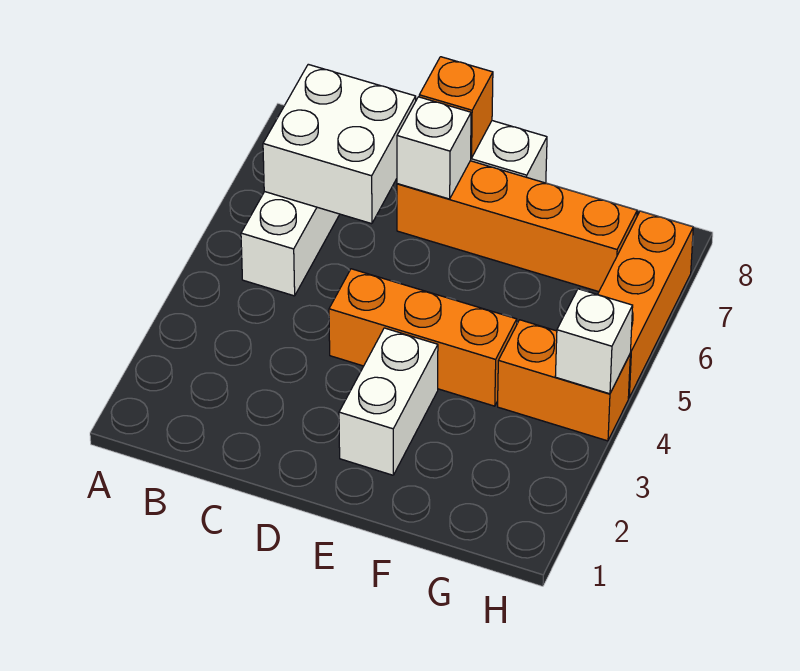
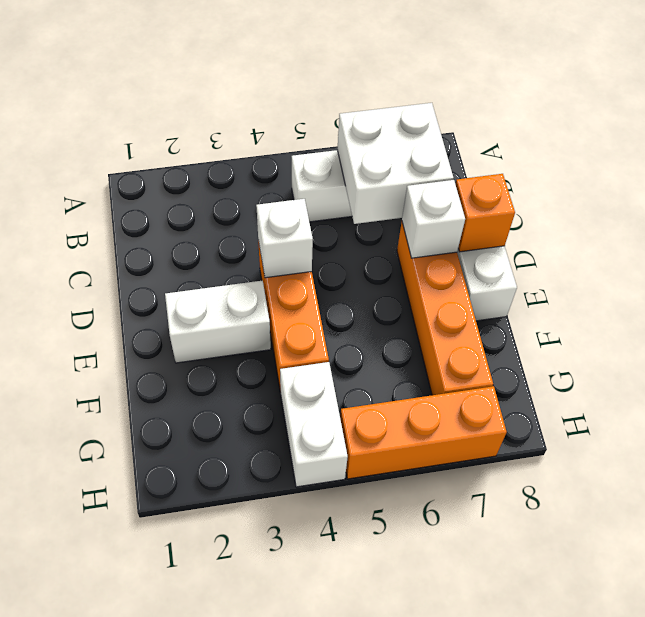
orange 1x2 brick [498,320,630,441] -> white 1x2 brick [280,362,348,487]
white 1x1 brick [555,289,633,394] -> white 1x1 brick moved to [256,199,313,278]

